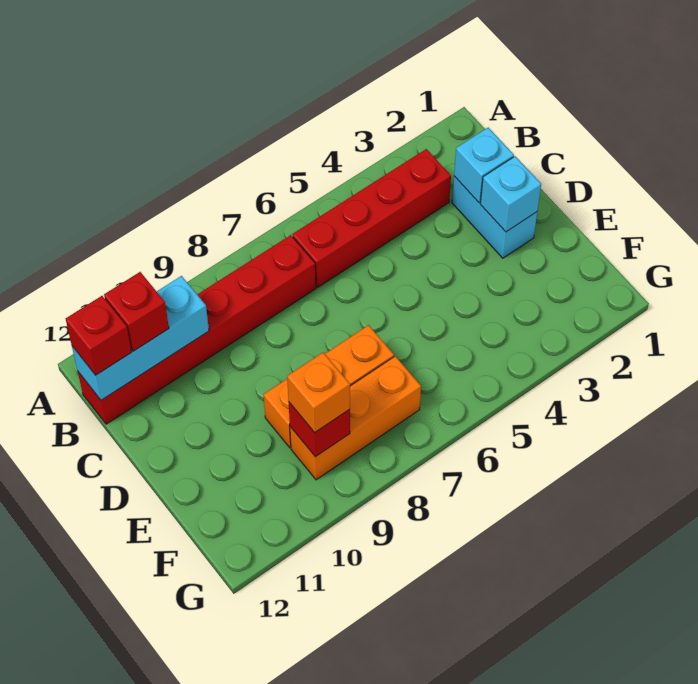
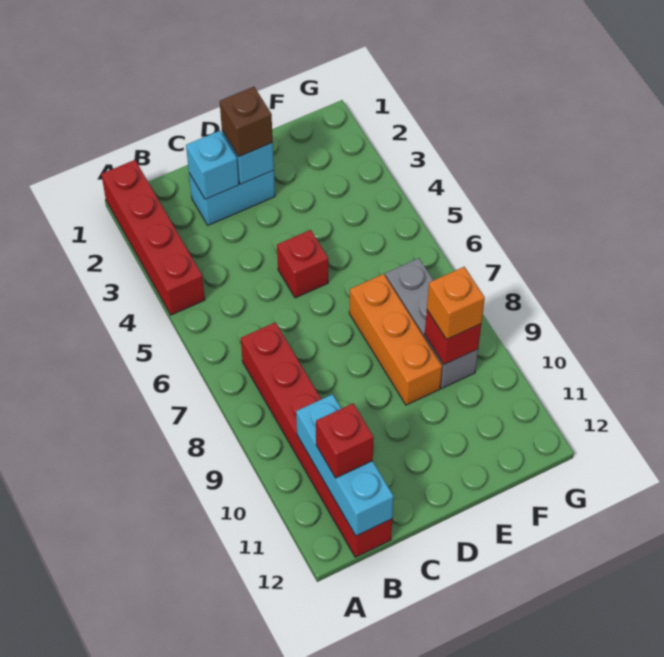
red 1x4 brick [292,149,451,287] -> red 1x4 brick moved to [101,160,205,315]
red 1x1 brick [66,296,131,375] -> red 1x1 brick moved to [277,230,328,298]
none -> brown 1x1 brick [220,87,273,157]
orange 1x3 brick [290,356,421,480] -> grey 1x3 brick [385,258,478,388]

